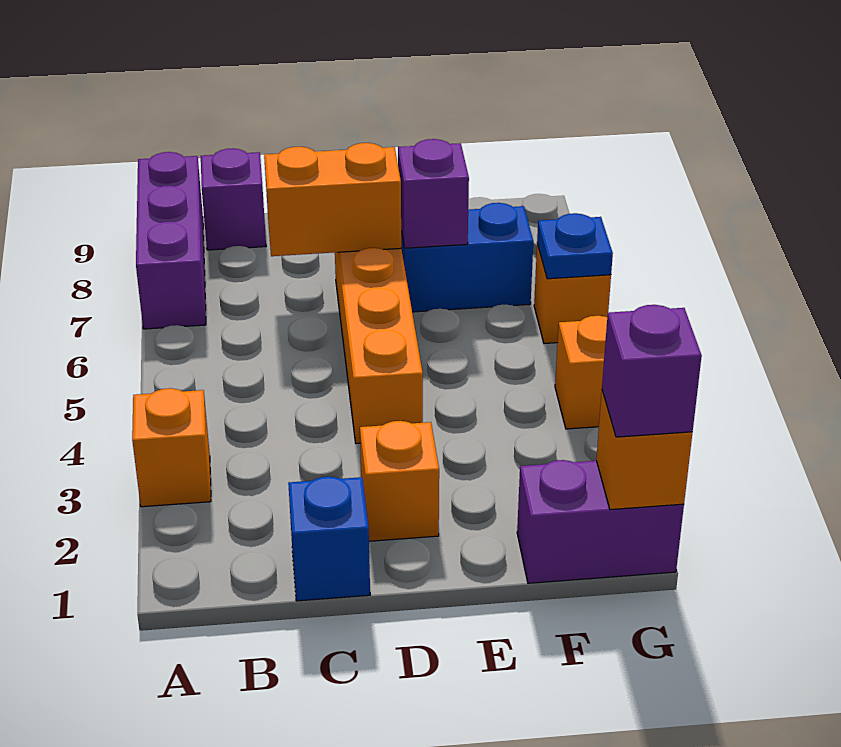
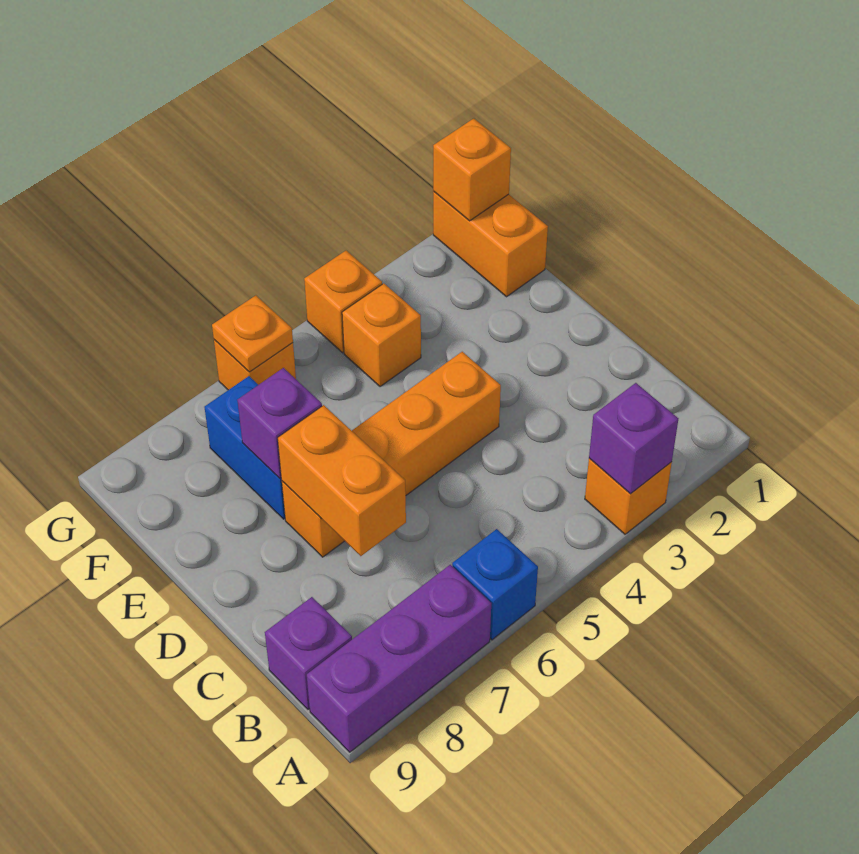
blue 1x1 brick [288,477,370,601] -> blue 1x1 brick moved to [452,529,538,640]
orange 1x1 brick [360,421,439,541] -> orange 1x1 brick moved to [342,283,421,387]
purple 1x2 brick [517,460,684,583] -> orange 1x2 brick [433,192,548,297]
purple 1x1 brick [602,305,702,437] -> purple 1x1 brick moved to [589,383,678,494]
blue 1x1 plate [537,213,613,279] -> orange 1x1 plate [212,295,293,372]

